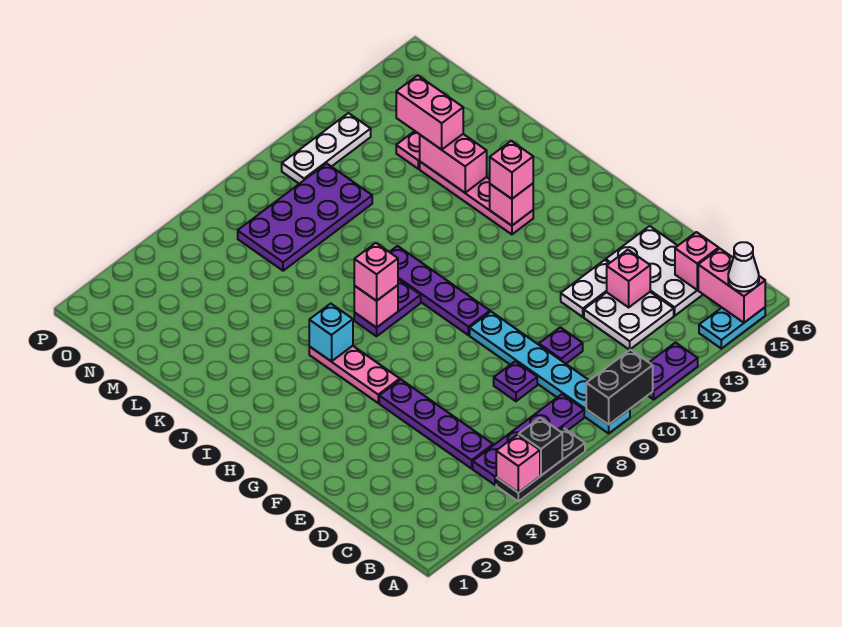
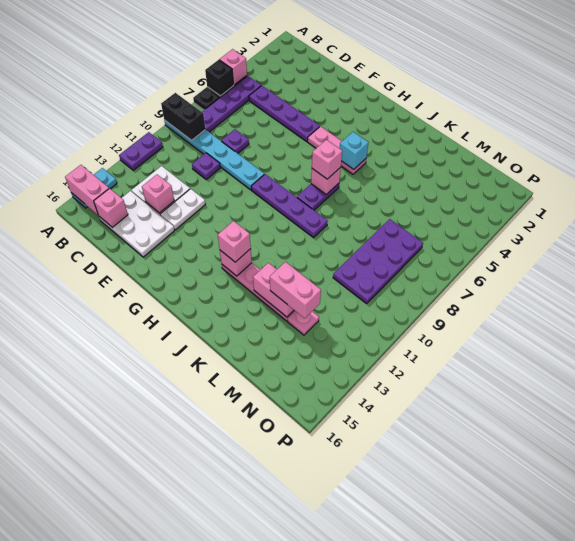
black 1x2 brick [586,350,653,425] -> black 1x2 brick turned to [161,93,205,140]
white 1x1 cone [728,242,759,291] -> none
white 1x3 plate [282,113,371,184] -> none

